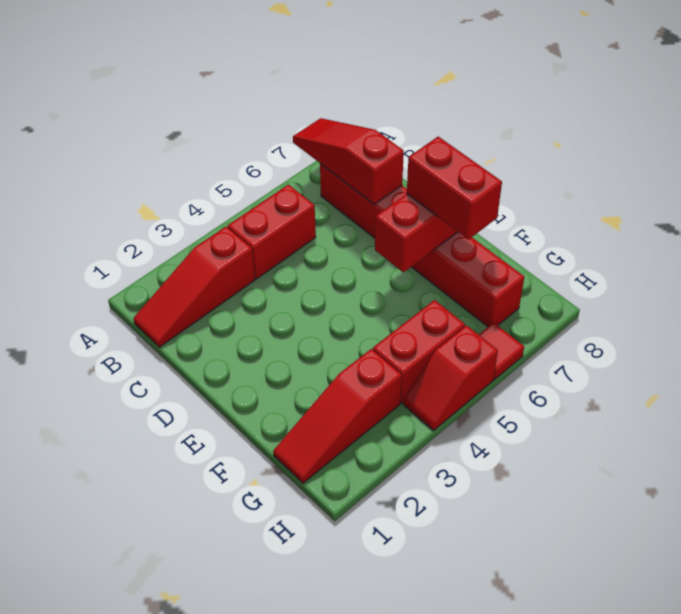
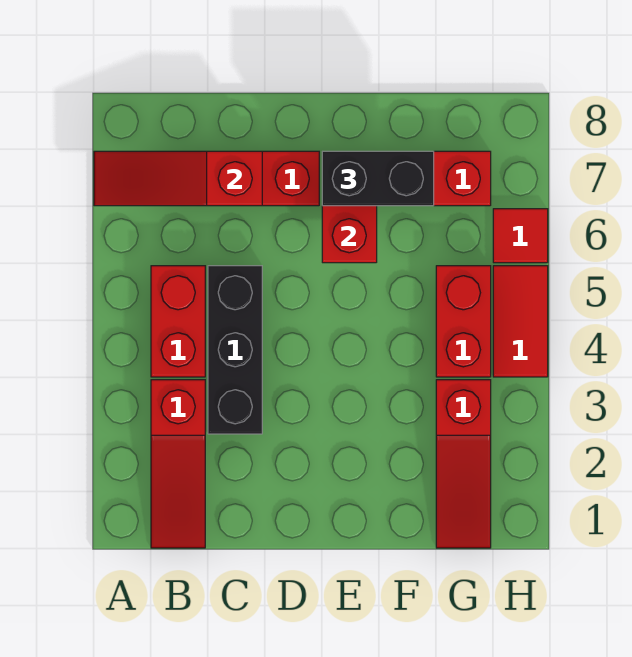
none -> black 1x3 brick [208,266,262,434]
red 1x2 brick [407,137,502,239] -> black 1x2 brick [322,151,434,206]
red 1x2 slope [403,325,498,430] -> red 1x2 tile [493,266,548,377]

